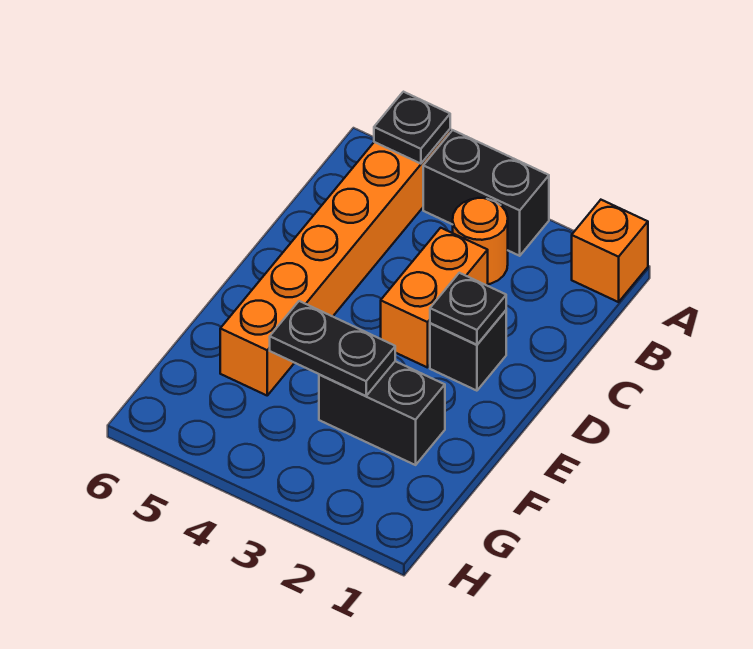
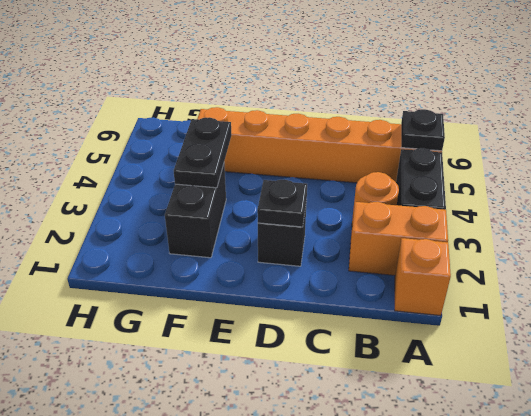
orange 1x2 brick [381,228,488,368] -> orange 1x2 brick moved to [349,202,448,275]

